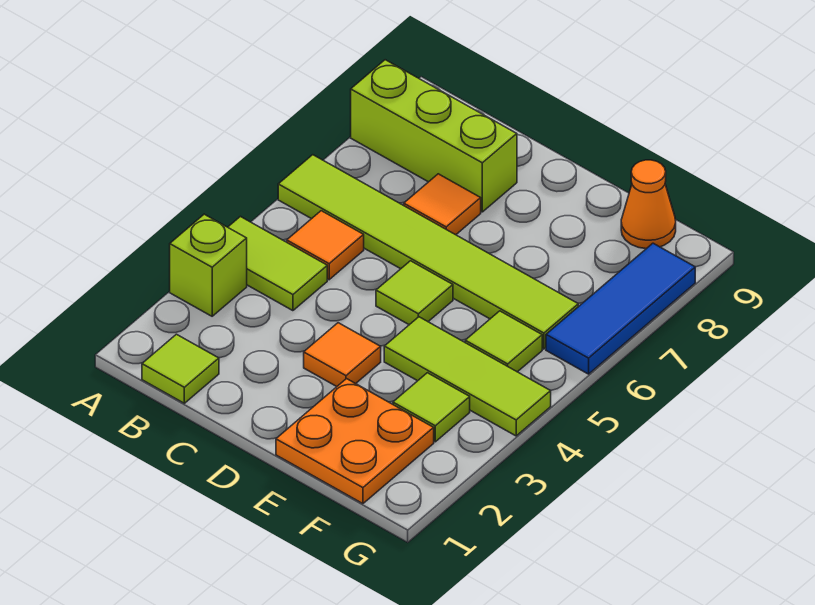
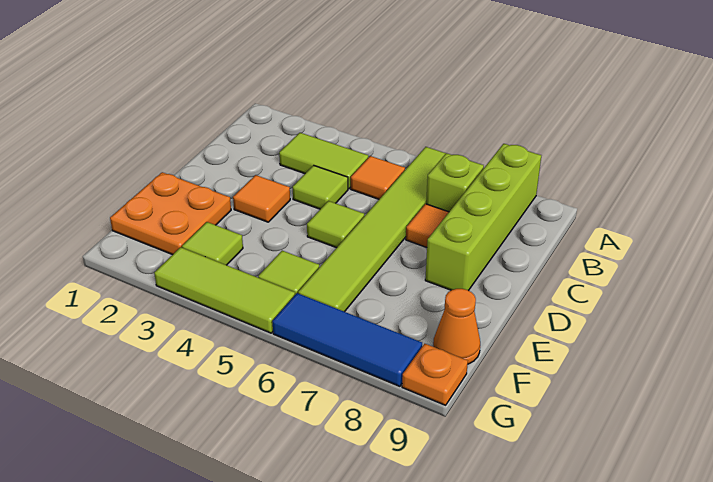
lime 1x1 brick [170,214,247,316] -> lime 1x1 brick moved to [426,153,484,212]
lime 1x2 tile [228,217,327,311] -> lime 1x2 tile turned to [279,133,368,189]
lime 1x3 brick [351,60,517,212] -> lime 1x4 brick [425,144,541,291]
lime 1x1 tile [142,334,219,403] -> lime 1x1 tile moved to [293,165,348,209]
lime 1x3 tile [384,317,551,436] -> lime 1x3 tile turned to [154,247,295,333]
none -> orange 1x1 plate [402,344,468,405]

